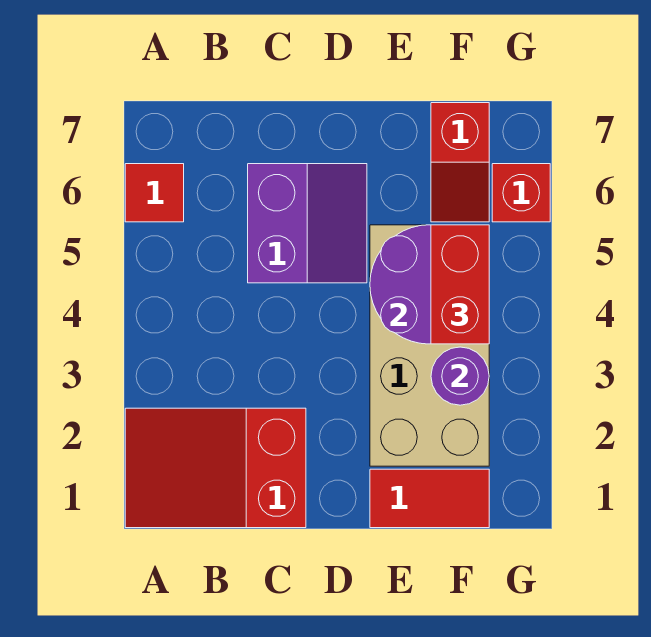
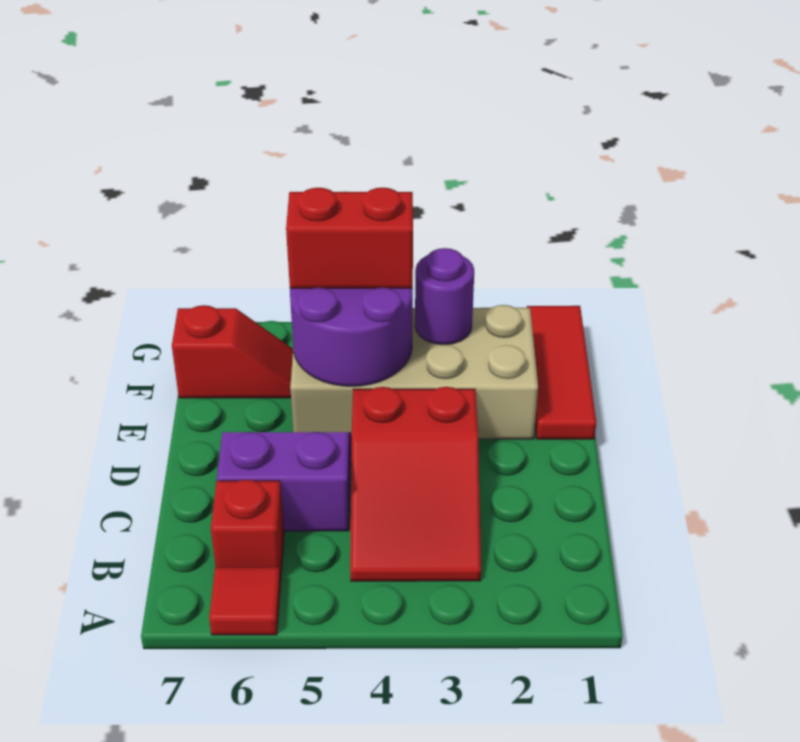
red 2x3 slope [125,408,306,528] -> red 2x3 slope moved to [350,387,481,581]
red 1x2 tile [370,469,489,528] -> red 1x3 tile [527,306,596,439]
red 1x1 brick [492,164,550,222] -> red 1x1 brick moved to [211,480,284,581]

